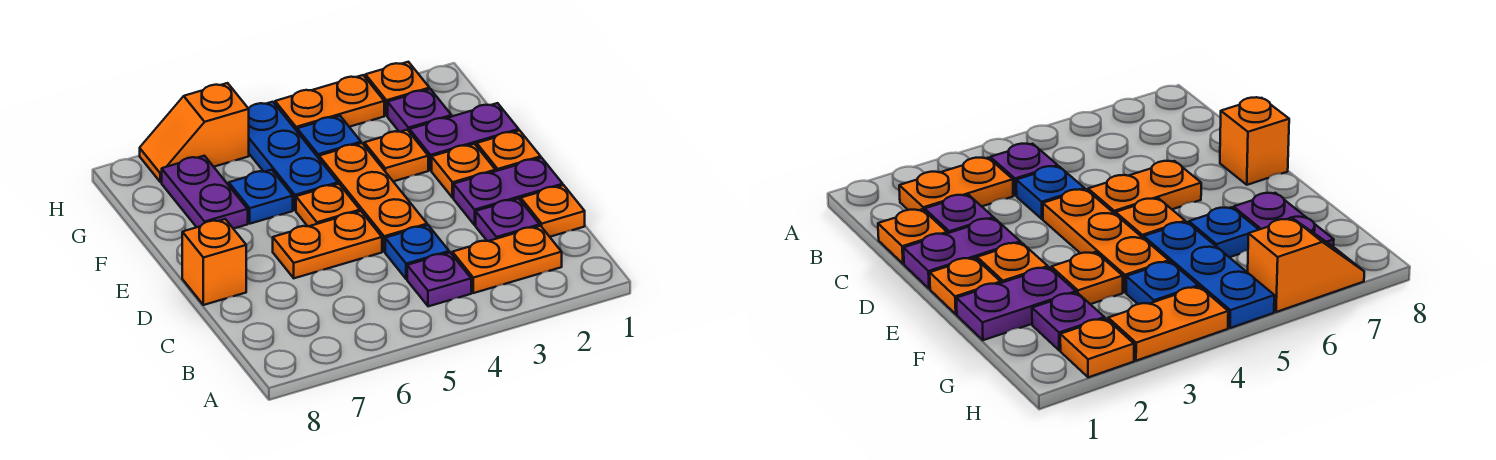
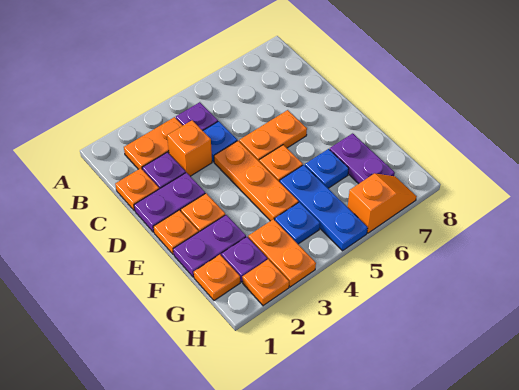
orange 1x1 brick [182,219,246,305] -> orange 1x1 brick moved to [167,120,212,176]
orange 1x1 plate [364,130,428,181] -> orange 1x1 plate moved to [194,255,240,301]
orange 1x2 plate [275,75,384,131] -> orange 1x2 plate turned to [248,219,316,287]

